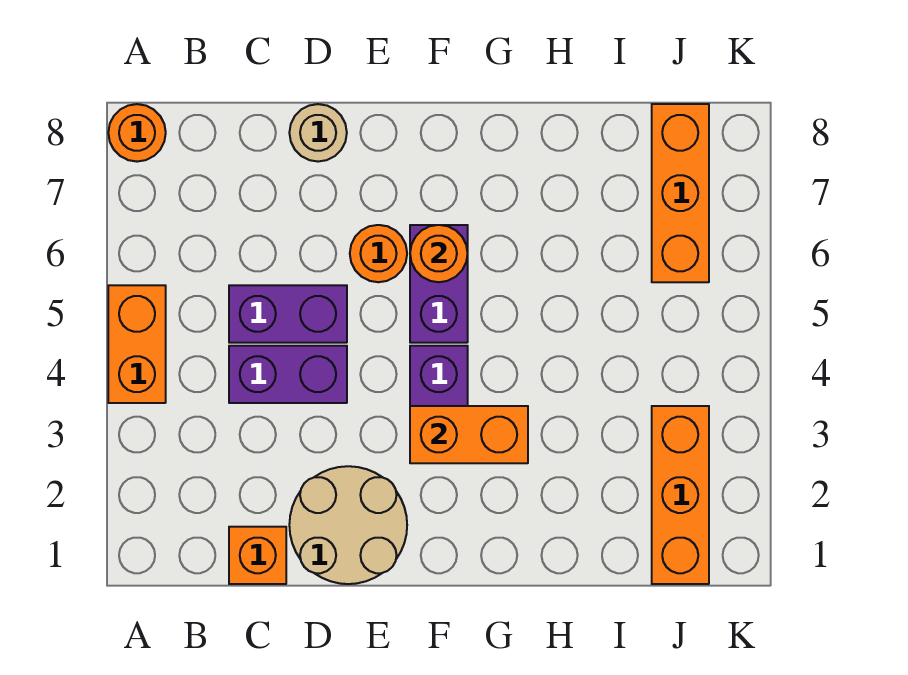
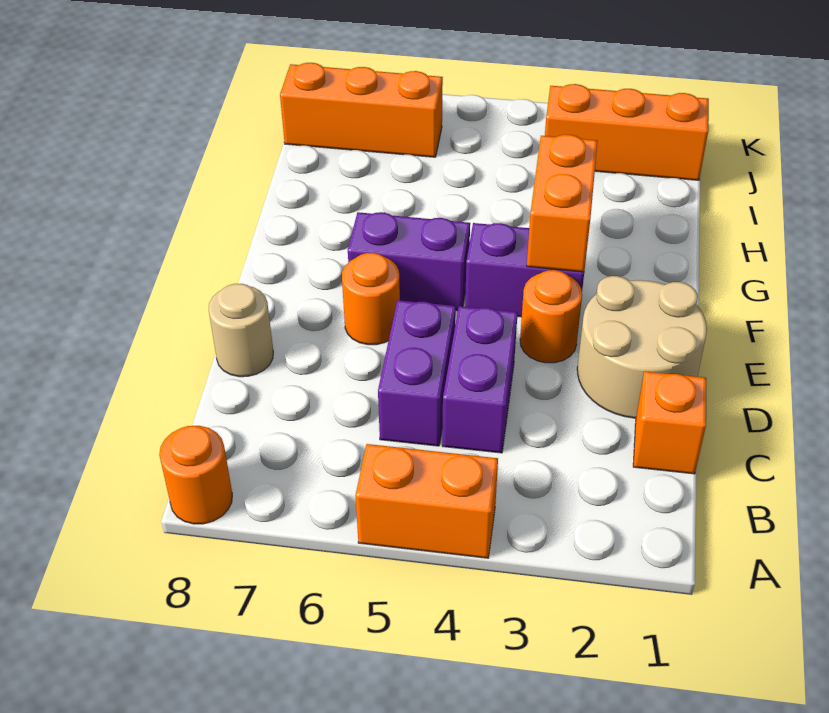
orange 1x1 round brick [410,225,468,282] -> orange 1x1 round brick moved to [520,270,582,363]

